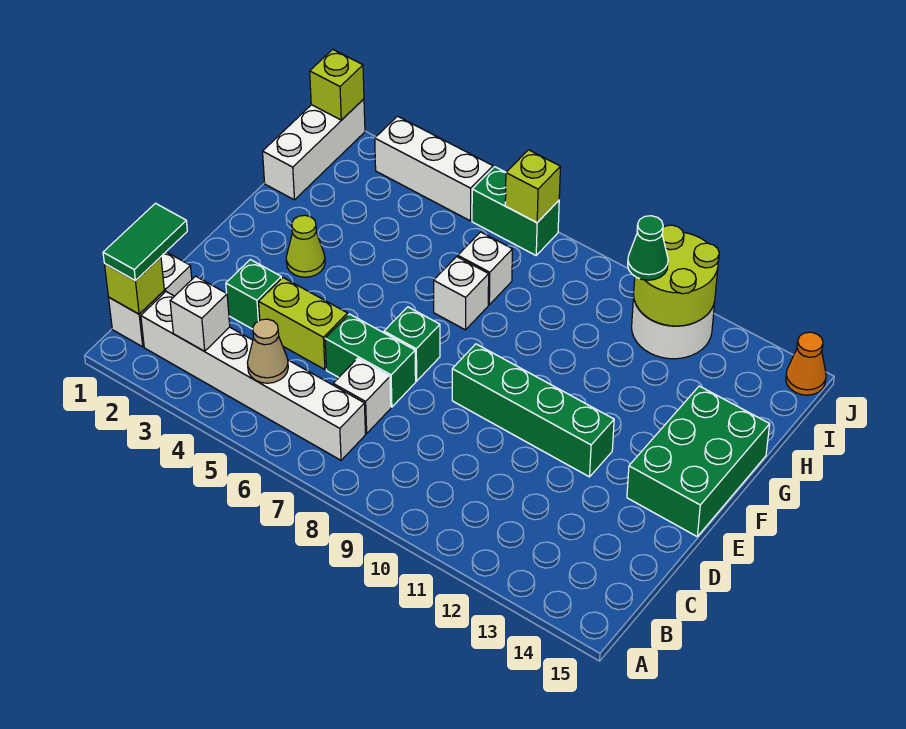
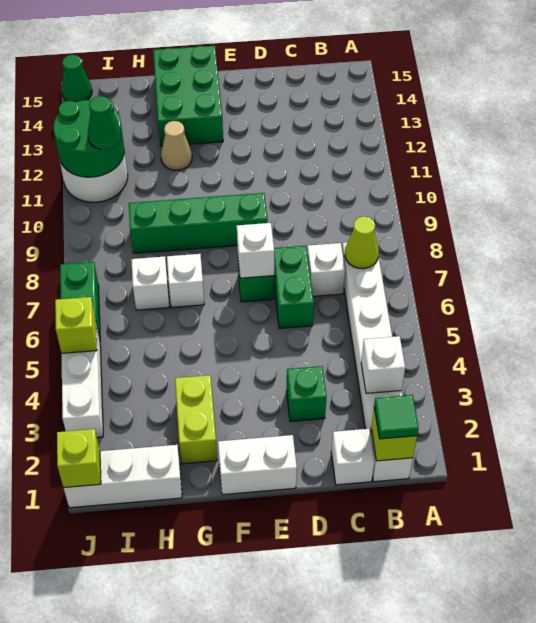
green 1x2 tile [103,203,187,281] -> green 1x1 tile [374,395,419,439]
tan 1x1 cone [247,319,288,383] -> tan 1x1 cone moved to [161,121,192,170]
lime 1x2 brick [259,278,348,370] -> lime 1x2 brick moved to [175,375,217,464]
none -> white 1x2 brick [218,435,297,495]
none -> white 1x1 brick [237,223,274,278]
green 1x4 brick [452,344,614,477] -> green 1x4 brick turned to [129,193,267,253]
green 2x3 brick [627,386,770,536] -> green 2x3 brick turned to [153,46,223,146]
lime 1x1 cone [286,215,325,277] -> lime 1x1 cone moved to [345,216,379,269]
lime 2x2 round brick [634,225,719,326] -> green 2x2 round brick [53,100,124,177]
lime 1x1 brick [505,150,560,223] -> lime 1x1 brick moved to [55,297,97,353]
orange 1x1 cone [786,332,826,395] -> green 1x1 cone [61,55,92,102]

